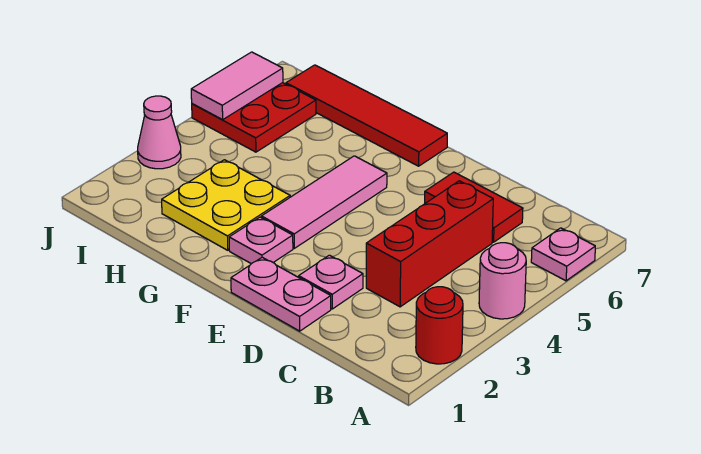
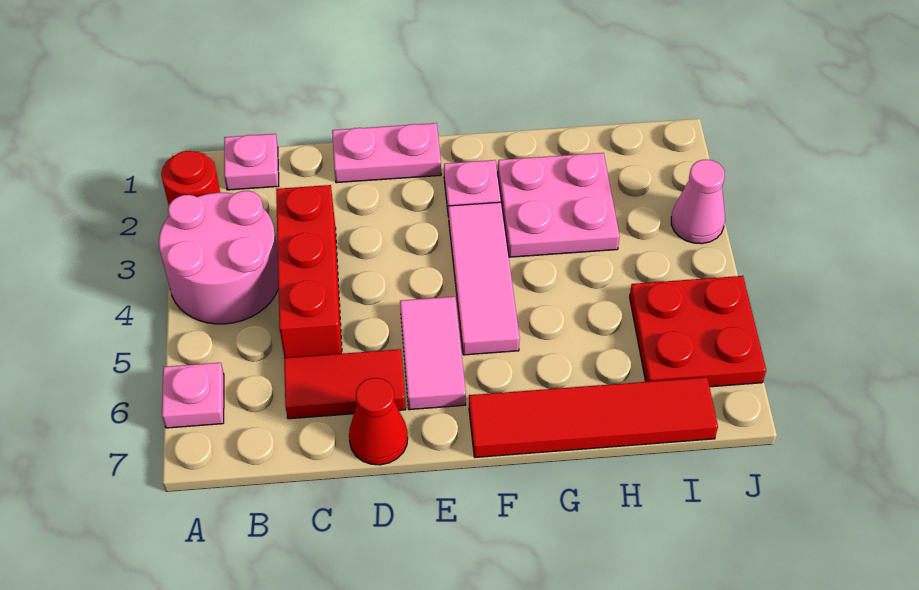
pink 1x1 round brick [479,243,526,319] -> pink 2x2 round brick [159,191,279,324]
pink 1x1 plate [299,255,363,309] -> pink 1x1 plate moved to [224,134,279,190]
none -> red 1x1 cone [349,378,408,465]
yellow 2x2 plate [162,160,290,250] -> pink 2x2 plate [498,153,620,257]
pink 1x2 tile [191,52,283,120] -> pink 1x2 tile moved to [400,297,466,410]

